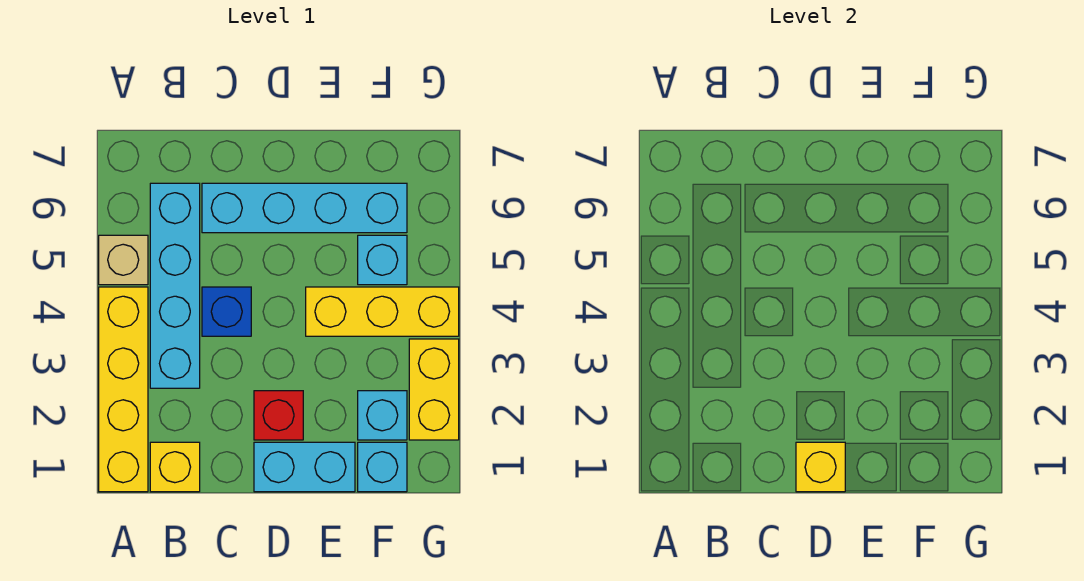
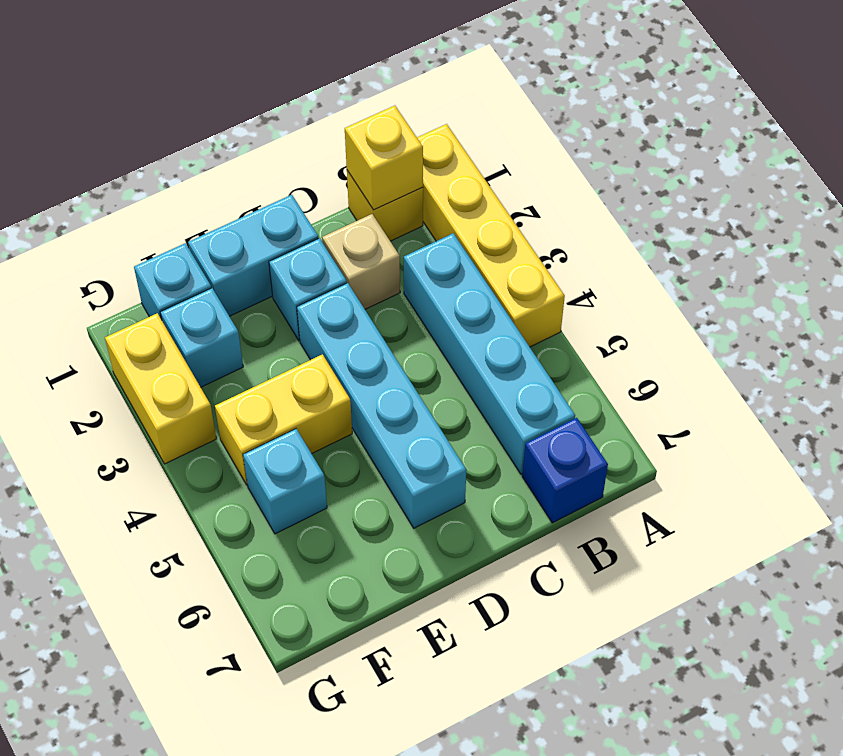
tan 1x1 brick [99,235,148,285] -> tan 1x1 brick moved to [322,214,400,309]
blue 1x1 brick [202,287,251,336] -> blue 1x1 brick moved to [522,418,608,523]
cyan 1x4 brick [202,183,407,233] -> cyan 1x4 brick turned to [297,283,466,528]
yellow 1x1 brick [796,442,845,492] -> yellow 1x1 brick moved to [345,106,423,210]
red 1x1 brick [254,391,303,440] -> cyan 1x1 brick [269,238,347,341]
yellow 1x3 brick [306,287,459,336] -> yellow 1x2 brick [215,354,352,485]

